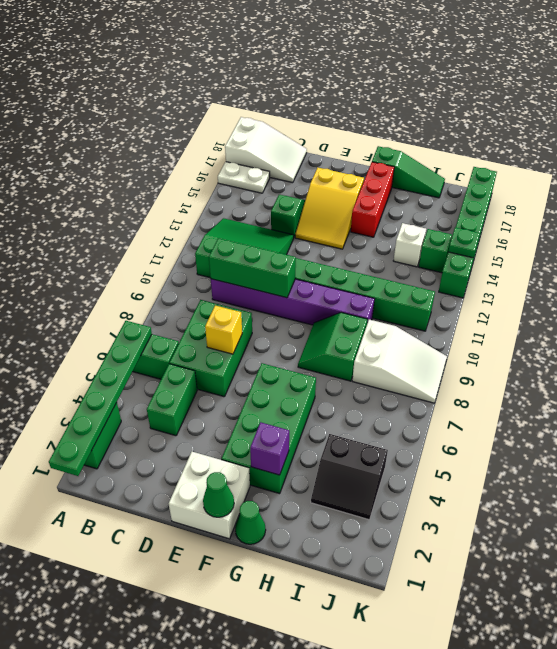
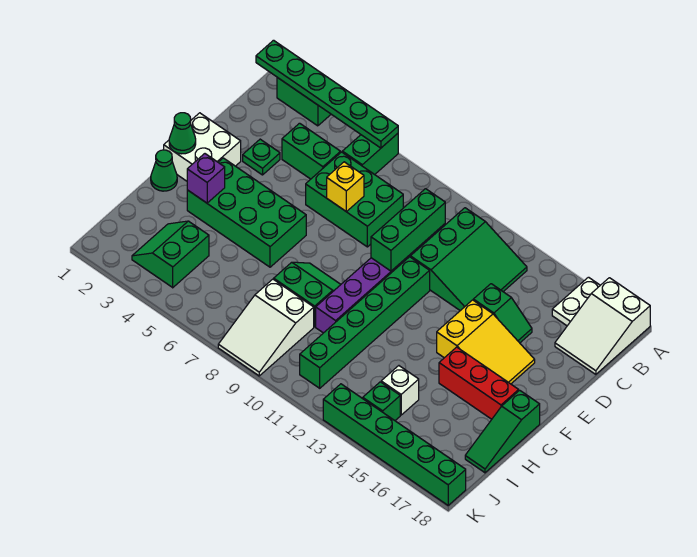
yellow 2x3 slope [295,168,364,249] -> yellow 2x3 slope turned to [437,300,535,384]
black 2x2 slope [311,434,388,520] -> green 2x2 slope [132,221,209,288]
green 1x1 plate [448,227,480,258] -> green 1x1 plate moved to [243,139,280,175]

